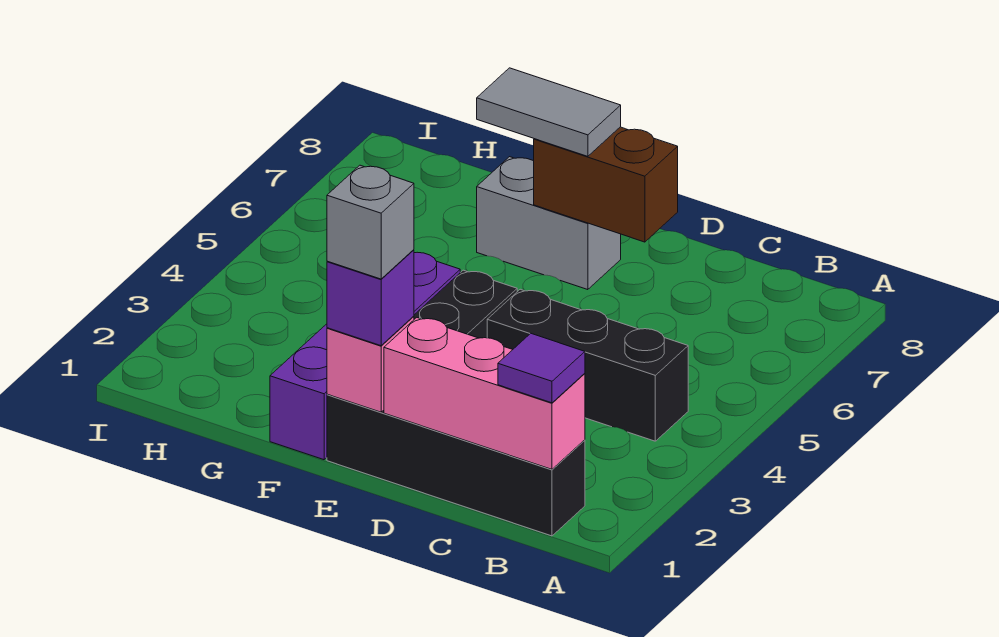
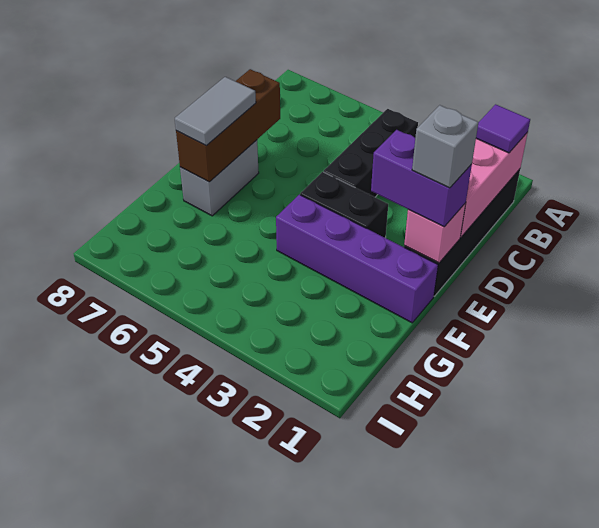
brown 1x2 brick [534,127,678,242] -> brown 1x3 brick [176,69,280,182]
purple 1x1 brick [327,250,414,346] -> purple 1x2 brick [371,130,472,227]

